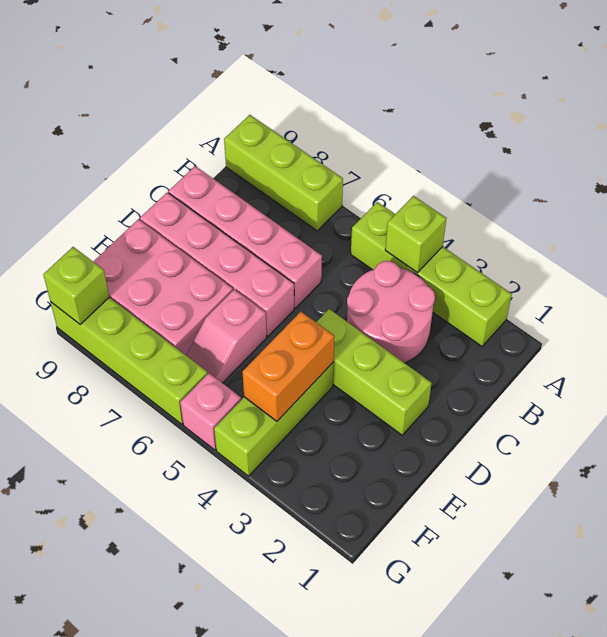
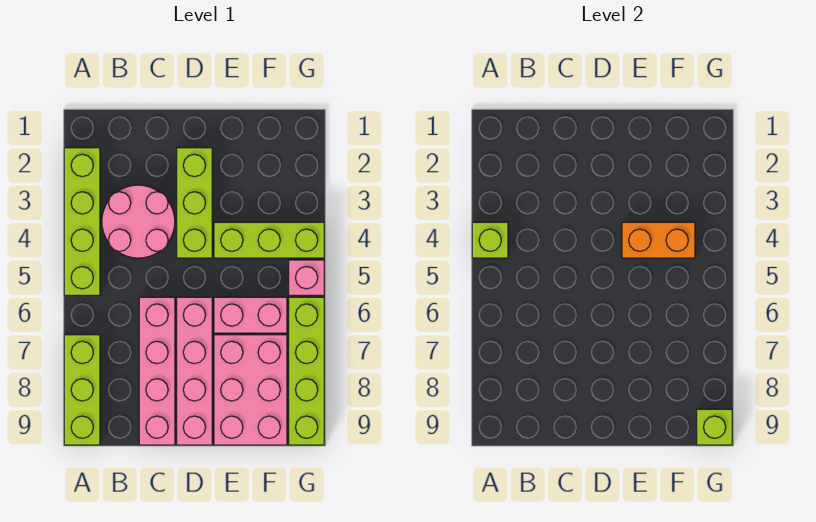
pink 1x2 slope [186,289,267,383] -> pink 1x2 brick [214,297,287,333]

